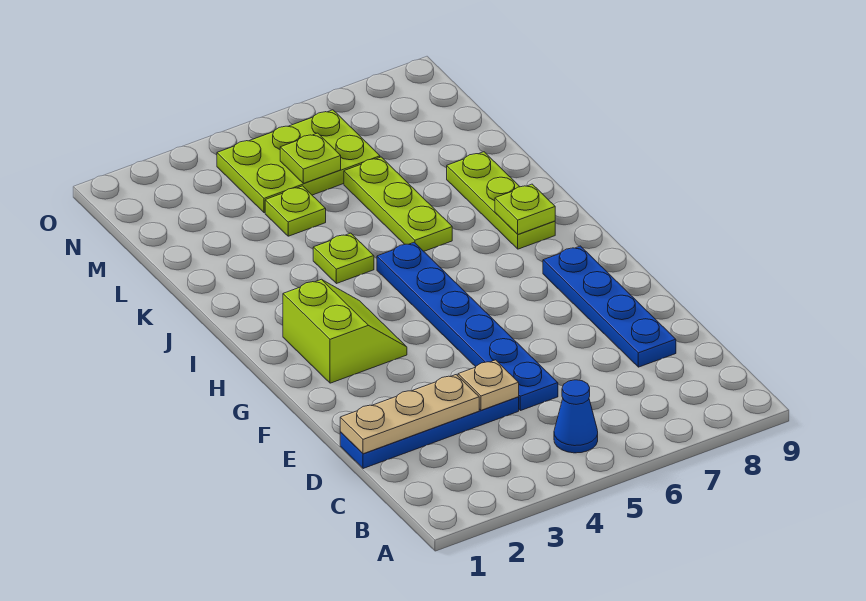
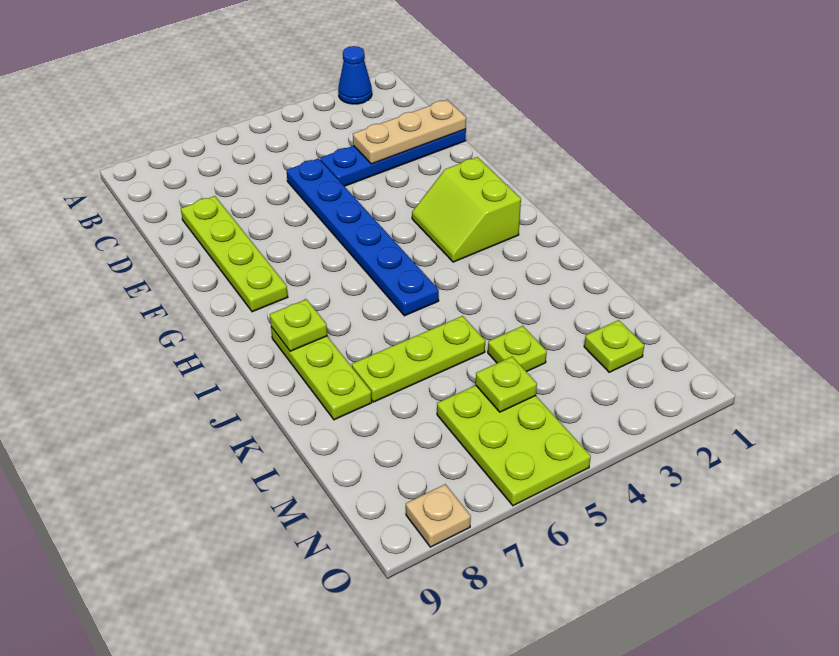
blue 1x1 cone [554,380,598,453] -> blue 1x1 cone moved to [338,46,372,104]
tan 1x1 plate [458,360,519,410] -> tan 1x1 plate moved to [406,484,471,547]
blue 1x4 plate [543,246,676,367] -> lime 1x4 plate [181,196,288,312]
lime 1x1 plate [313,233,374,284] -> lime 1x1 plate moved to [584,320,644,372]
lime 1x3 plate [344,157,452,251] -> lime 1x3 plate turned to [352,316,485,402]
lime 2x3 plate [217,110,380,213] -> lime 2x3 plate turned to [437,385,591,506]

